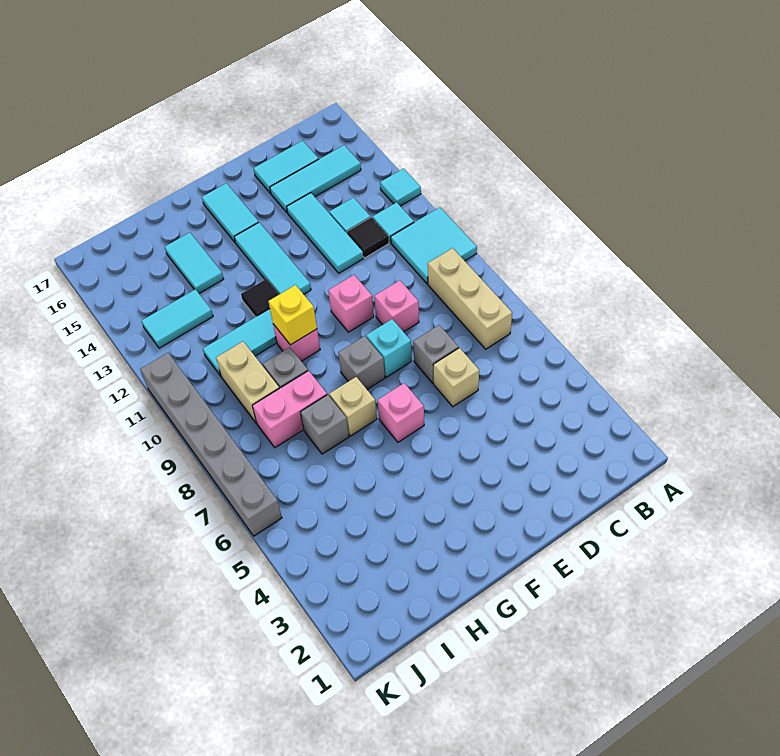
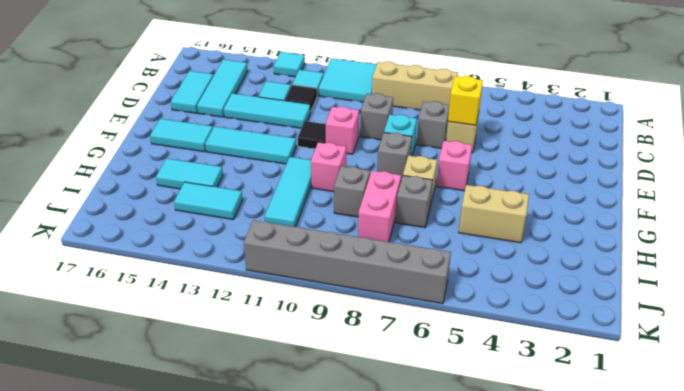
pink 1x1 brick [374,280,419,332] -> grey 1x1 brick [360,93,393,140]
yellow 1x1 brick [268,285,317,345] -> yellow 1x1 brick moved to [448,76,483,125]
black 1x1 tile [241,279,279,317] -> black 1x1 tile moved to [298,121,326,149]
tan 1x2 brick [216,342,279,423] -> tan 1x2 brick moved to [459,185,529,243]
cyan 1x2 tile [142,289,213,348] -> cyan 1x2 tile turned to [174,182,243,219]

